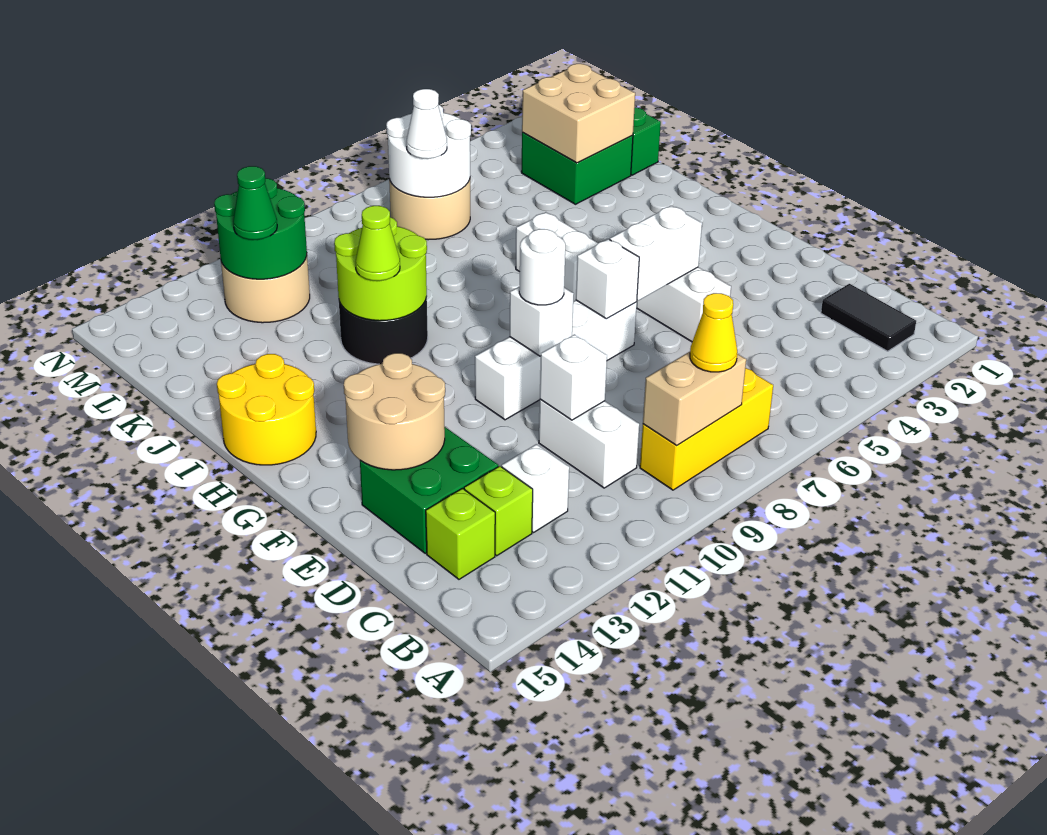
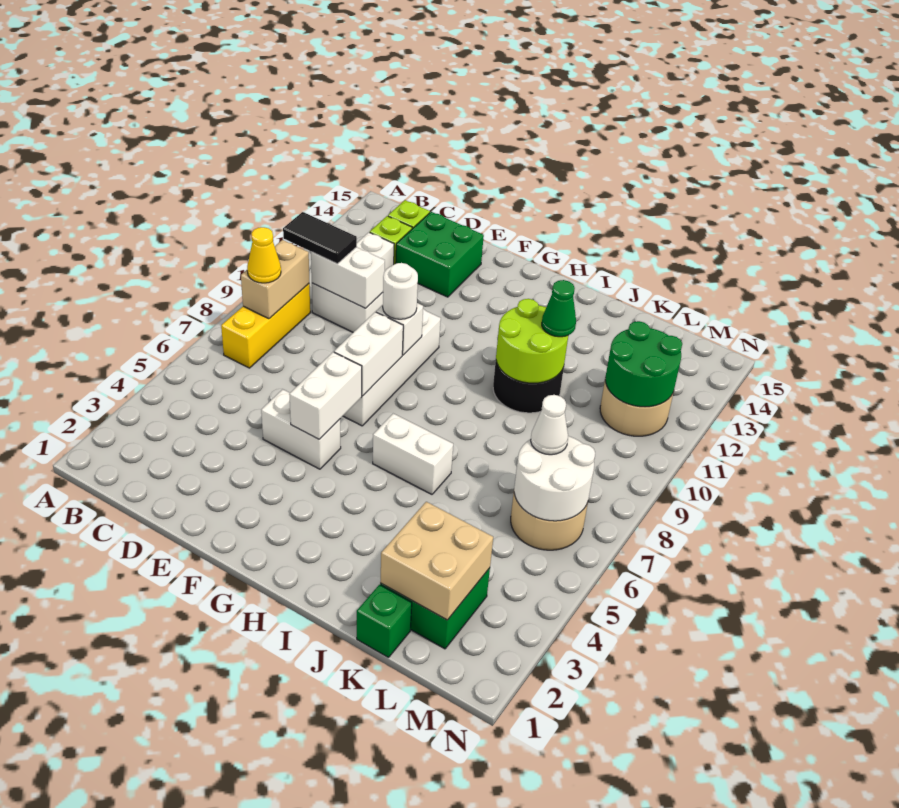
black 1x2 tile [821,284,916,351] -> black 1x2 tile moved to [283,212,357,264]
white 1x1 brick [540,334,607,420] -> white 1x2 brick [311,247,385,308]
tan 2x2 round brick [344,353,445,470] -> none
white 1x1 brick [576,239,639,319] -> white 1x2 brick [334,312,403,396]
yellow 2x2 round brick [217,354,316,465] -> none
lime 1x1 cone [355,206,400,281] -> none
green 1x1 cone [233,166,277,240] -> green 1x1 cone moved to [542,280,576,337]

